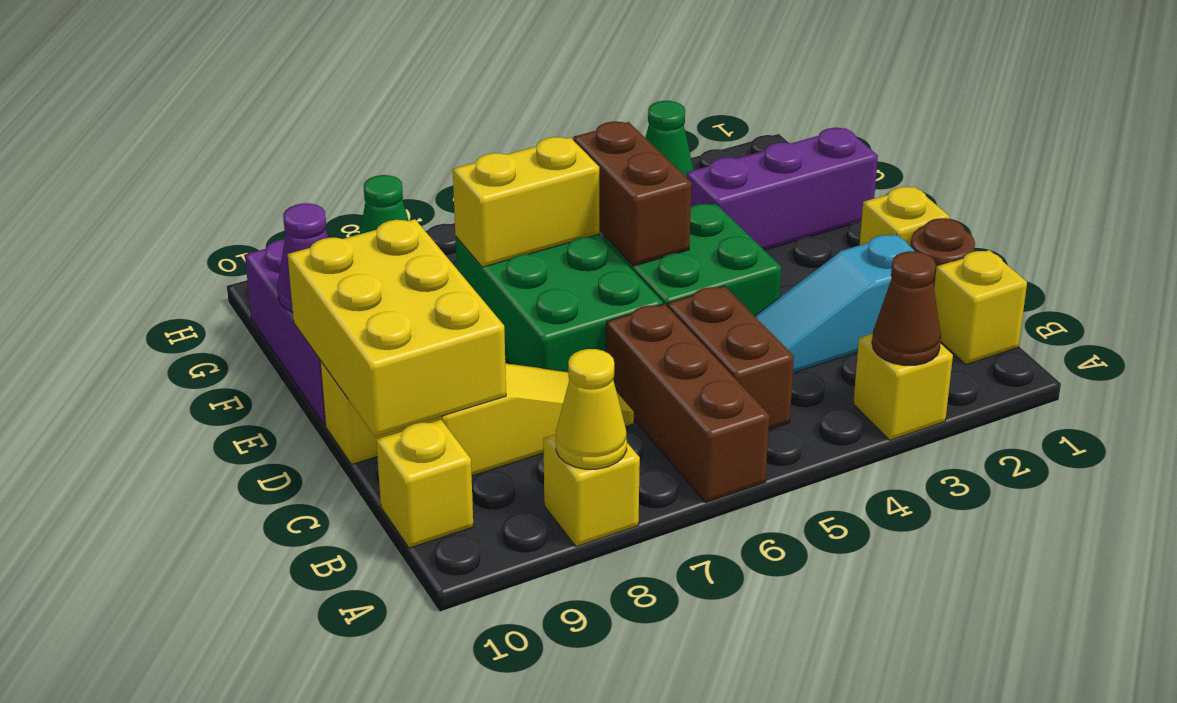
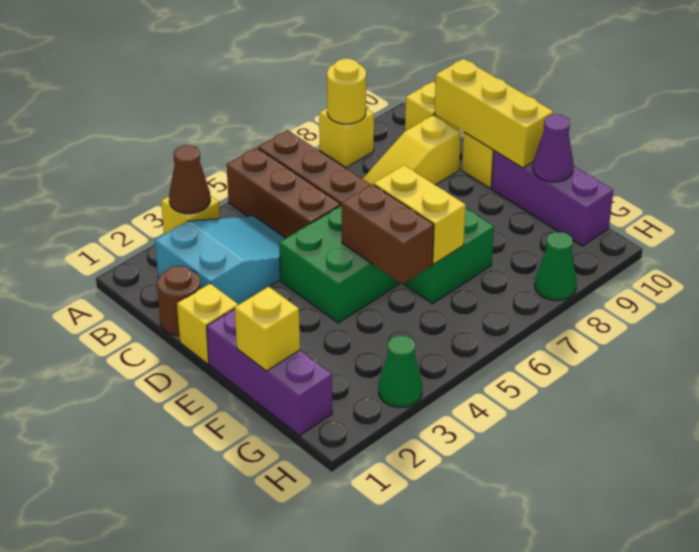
yellow 1x1 cone [556,349,627,469] -> yellow 1x1 round brick [327,59,366,124]
yellow 1x1 brick [934,250,1027,365] -> yellow 1x1 brick moved to [235,287,300,371]
brown 1x2 brick [667,286,794,429] -> brown 1x3 brick [227,147,341,238]
cyan 1x3 slope [755,234,916,373] -> cyan 2x3 slope [155,216,286,305]
yellow 2x3 brick [288,219,506,437] -> yellow 1x3 brick [434,59,553,168]
purple 1x3 brick [687,128,878,250] -> purple 1x3 brick turned to [207,309,332,436]
yellow 1x2 brick [453,137,599,267] -> yellow 1x2 brick turned to [374,165,466,264]

